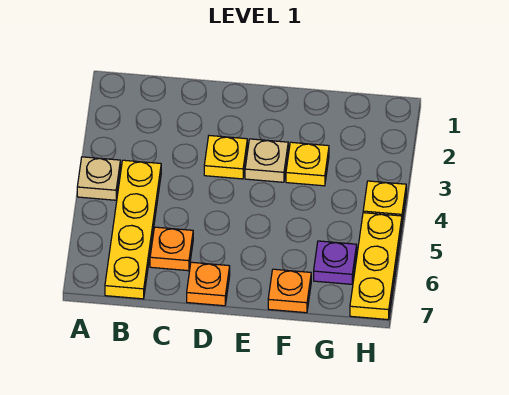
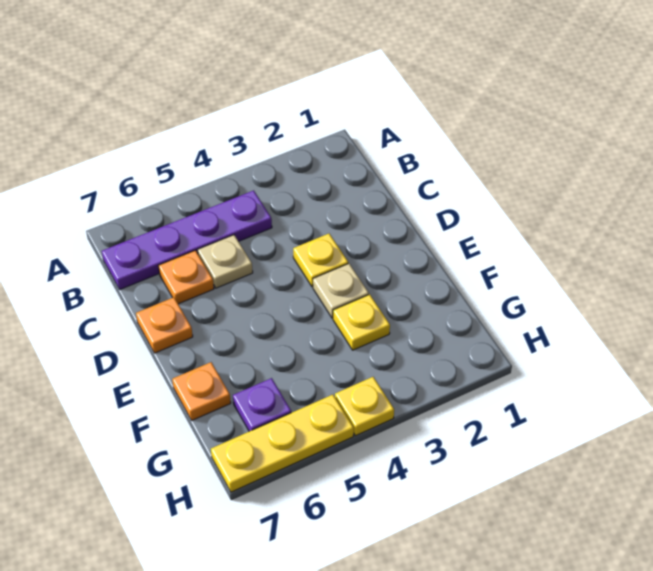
tan 1x1 plate [77,157,120,200] -> tan 1x1 plate moved to [198,235,253,288]
yellow 1x4 plate [105,160,161,299] -> purple 1x4 plate [102,190,272,290]

